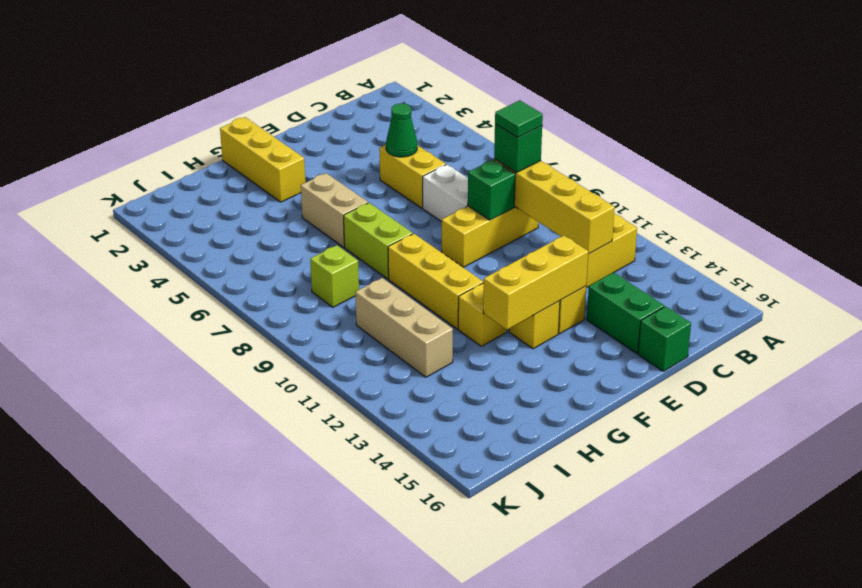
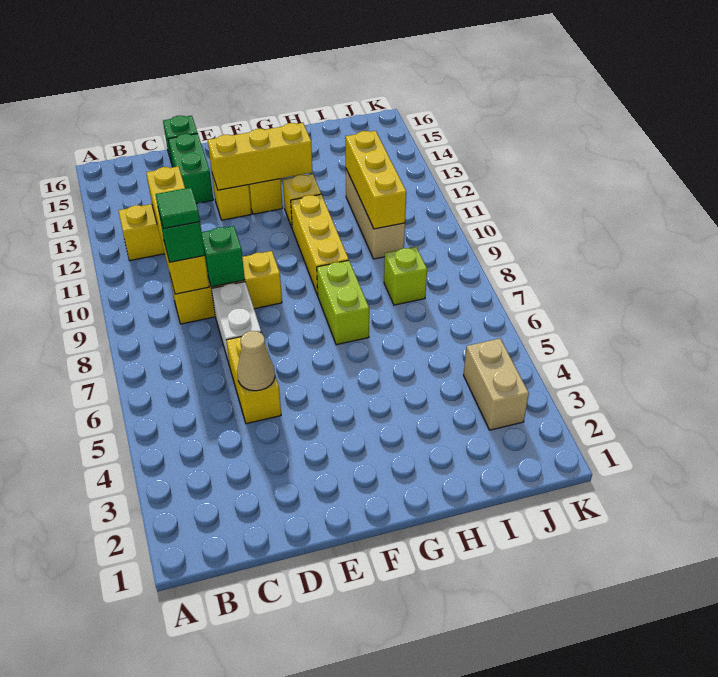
green 1x1 cone [386,104,417,157] -> tan 1x1 cone [237,331,275,391]
yellow 1x3 brick [220,117,305,202] -> yellow 1x3 brick moved to [345,131,406,229]
tan 1x2 brick [301,173,368,247] -> tan 1x2 brick moved to [464,338,529,430]

